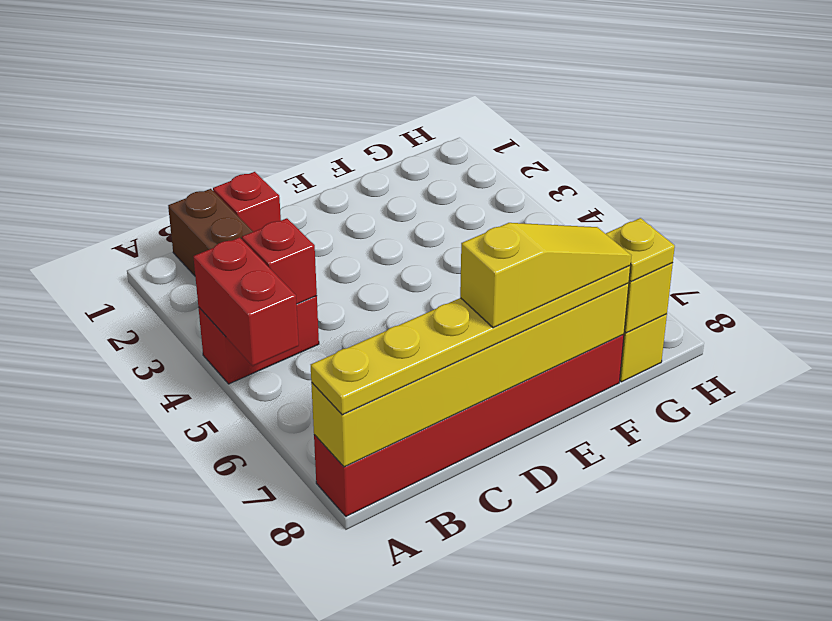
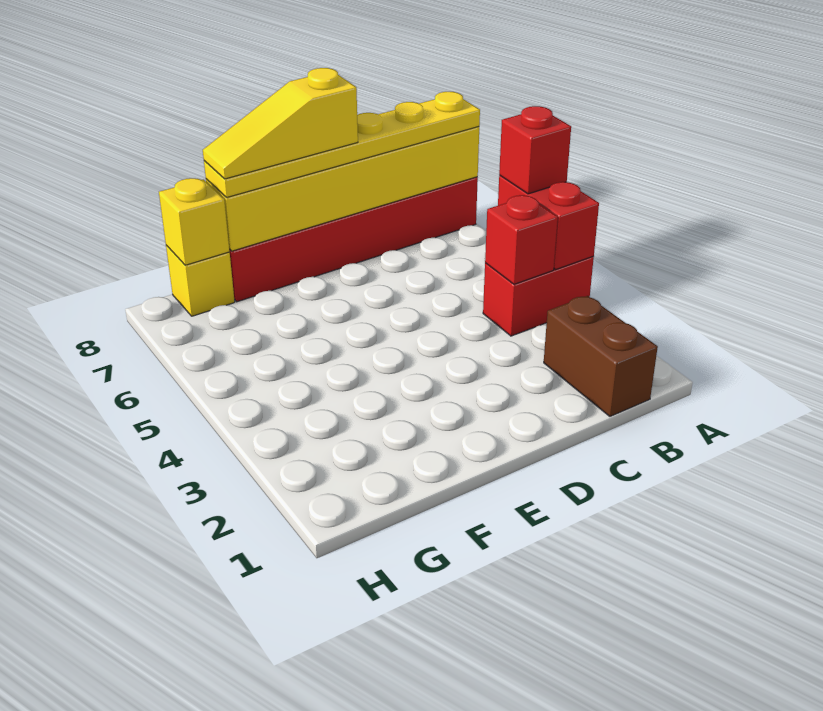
red 1x1 brick [213,172,281,232] -> red 1x1 brick moved to [499,106,571,194]
yellow 1x1 plate [606,218,675,282] -> none

